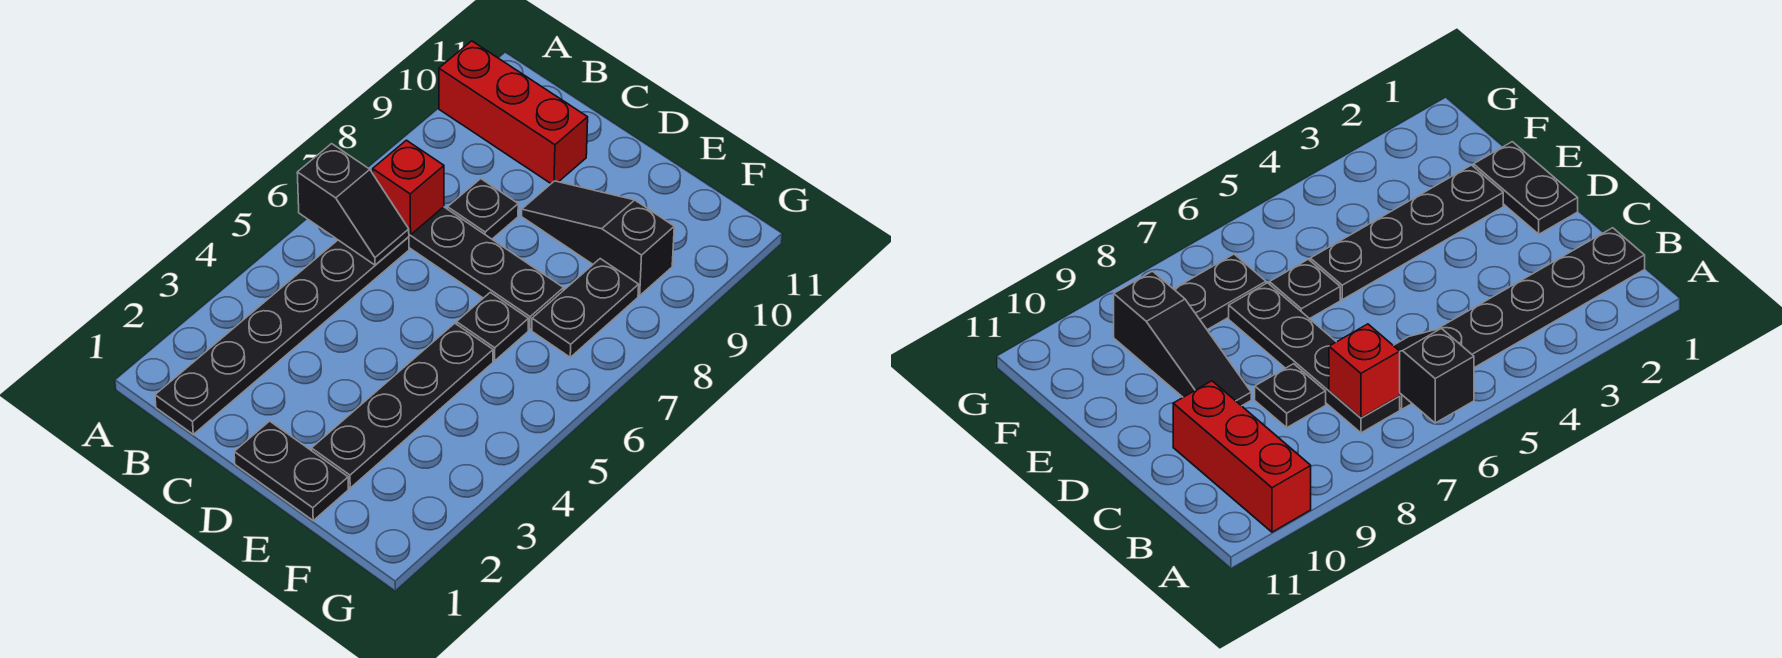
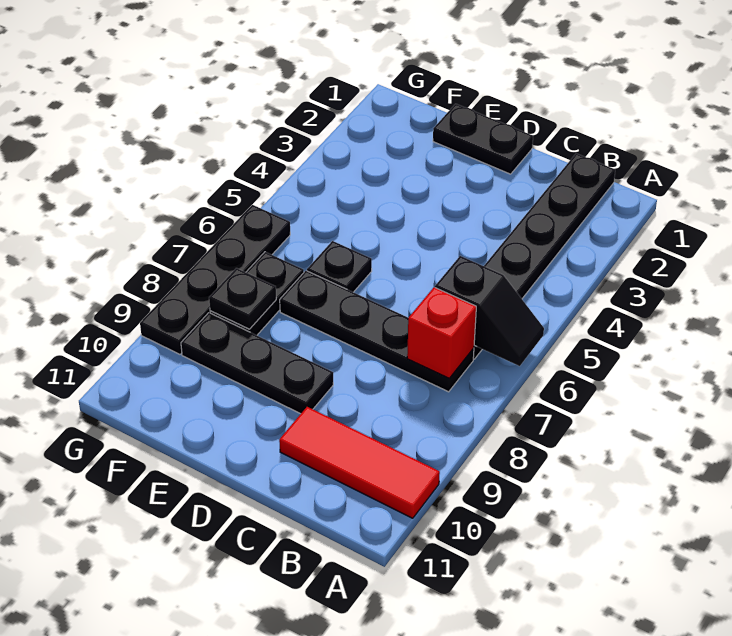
black 1x2 slope [297,144,409,265] -> black 1x2 slope turned to [435,256,544,366]
red 1x3 brick [439,41,588,183] -> red 1x3 tile [279,407,440,518]
black 1x1 plate [448,179,518,239] -> black 1x1 plate moved to [209,268,276,329]
black 1x3 slope [522,181,674,296] -> black 1x3 plate [181,313,333,414]
black 1x4 plate [312,323,493,488] -> black 1x4 plate moved to [140,205,290,354]

